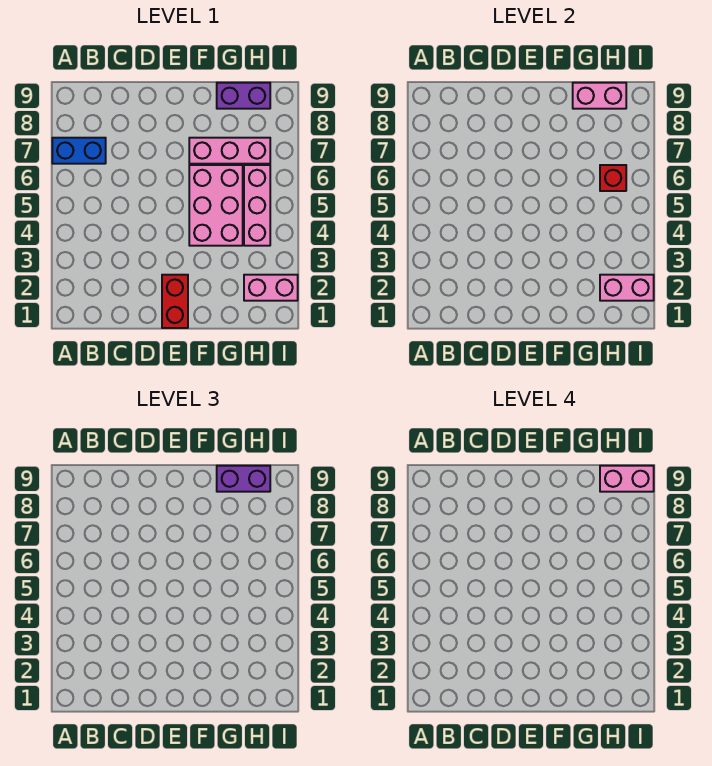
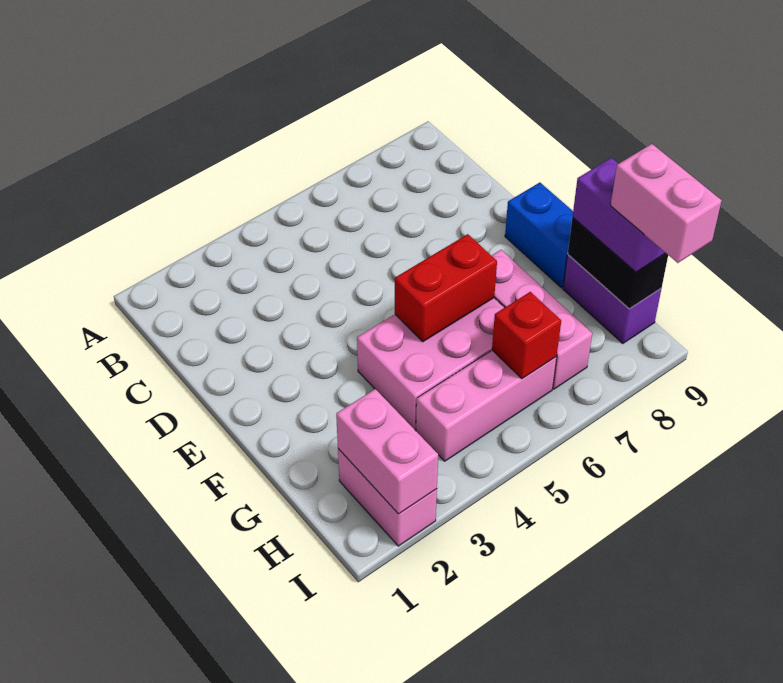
blue 1x2 brick [52,138,106,164] -> blue 1x2 brick moved to [505,183,573,288]
red 1x2 brick [162,275,188,328] -> red 1x2 brick moved to [395,234,497,342]
pink 1x2 brick [573,83,626,109] -> black 1x2 brick [568,218,668,309]

